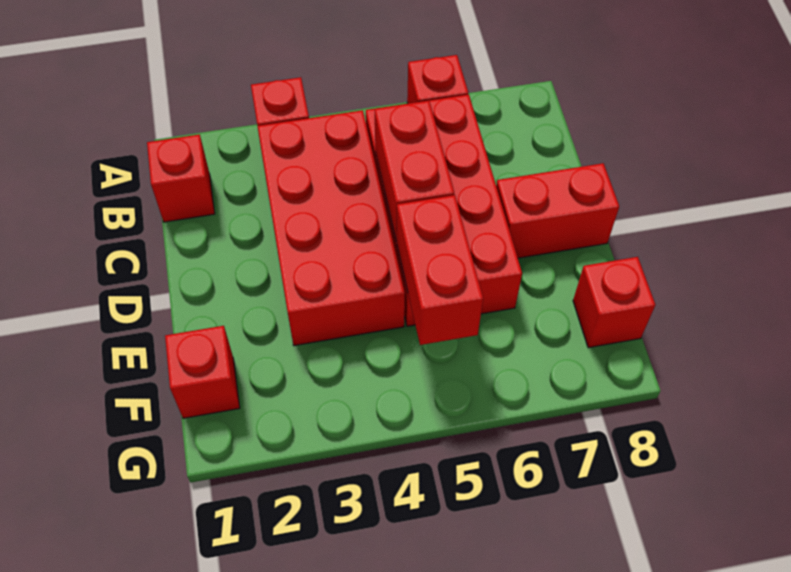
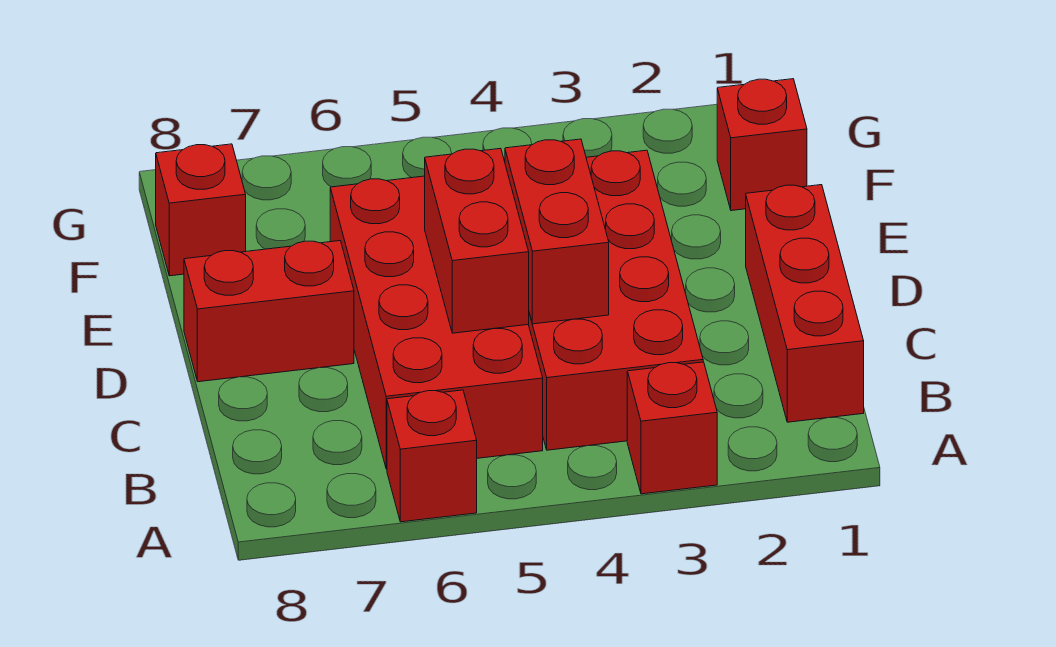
red 1x1 brick [147,134,215,222] -> red 1x3 brick [746,185,864,422]
red 1x2 brick [397,195,483,345] -> red 1x2 brick moved to [505,139,609,324]

